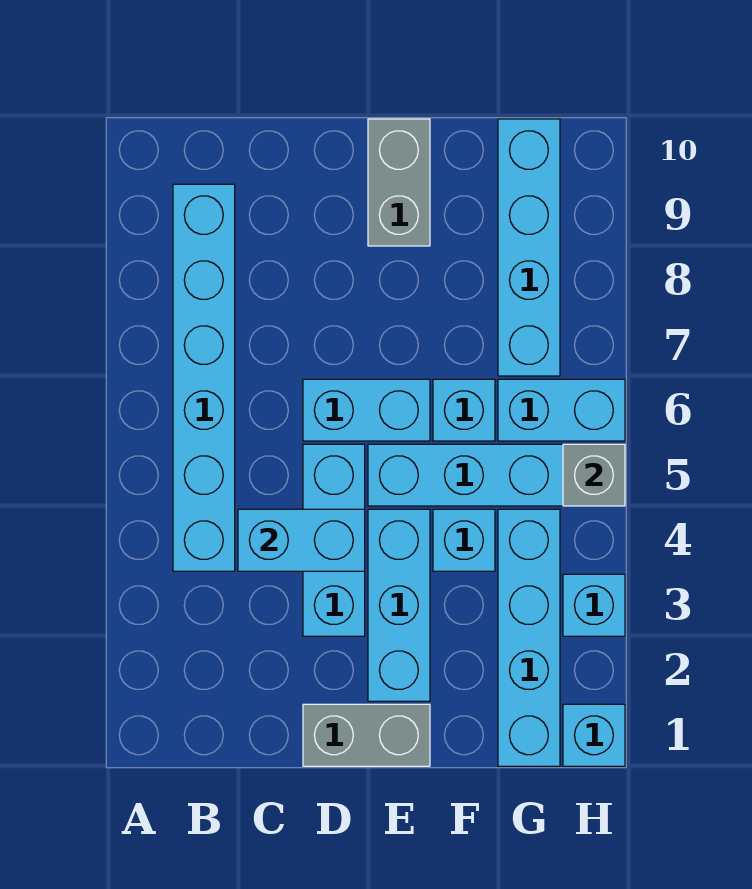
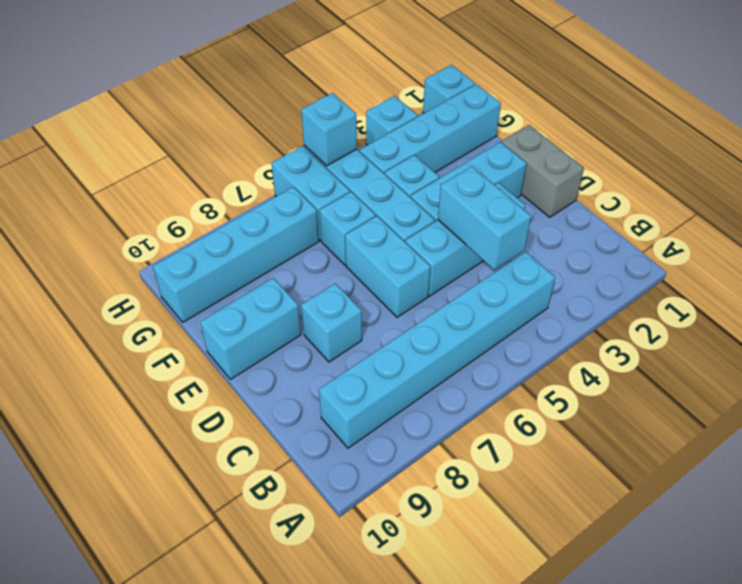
none -> cyan 1x1 brick [301,284,362,362]
grey 1x2 brick [368,119,430,246] -> cyan 1x2 brick [200,278,301,379]
grey 1x1 brick [563,444,625,506] -> cyan 1x1 brick [301,93,357,166]

